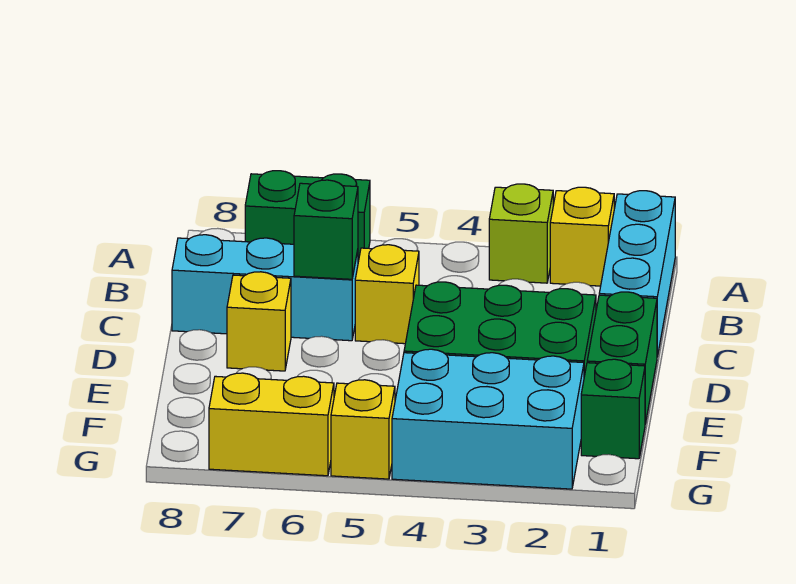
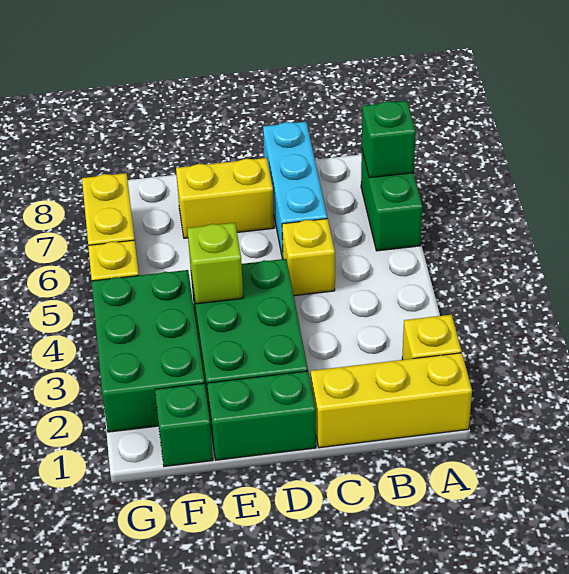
cyan 1x3 brick [599,191,675,357] -> yellow 1x3 brick [311,353,472,448]
lime 1x1 brick [489,184,553,283] -> lime 1x1 brick moved to [187,223,243,304]
green 1x1 brick [294,180,358,279] -> green 1x1 brick moved to [362,101,416,178]
yellow 1x1 brick [227,272,291,371] -> yellow 1x2 brick [176,158,274,238]
cyan 2x3 brick [392,349,584,489] -> green 2x3 brick [92,270,204,432]

